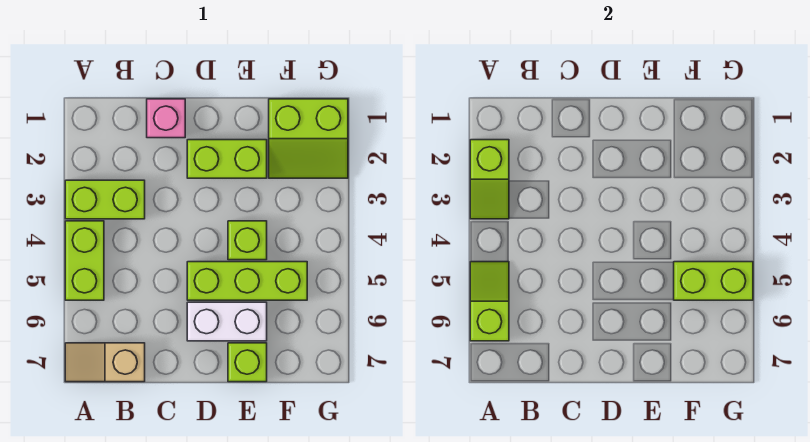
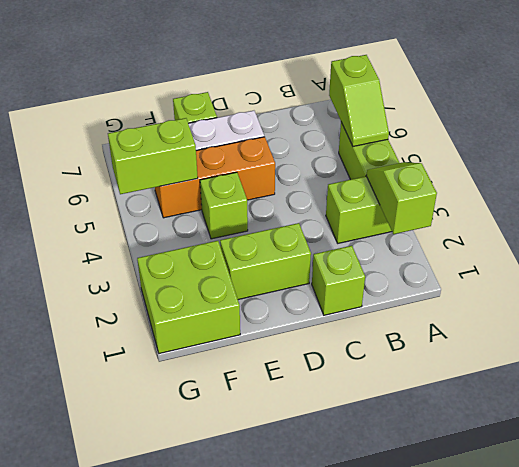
tan 1x2 slope [65,343,145,382] -> none
pink 1x1 brick [147,99,185,138] -> lime 1x1 brick [312,246,365,315]
lime 1x3 brick [187,262,307,300] -> orange 1x3 brick [155,137,275,218]
lime 2x2 slope [269,99,348,178] -> lime 2x2 brick [137,241,240,354]

